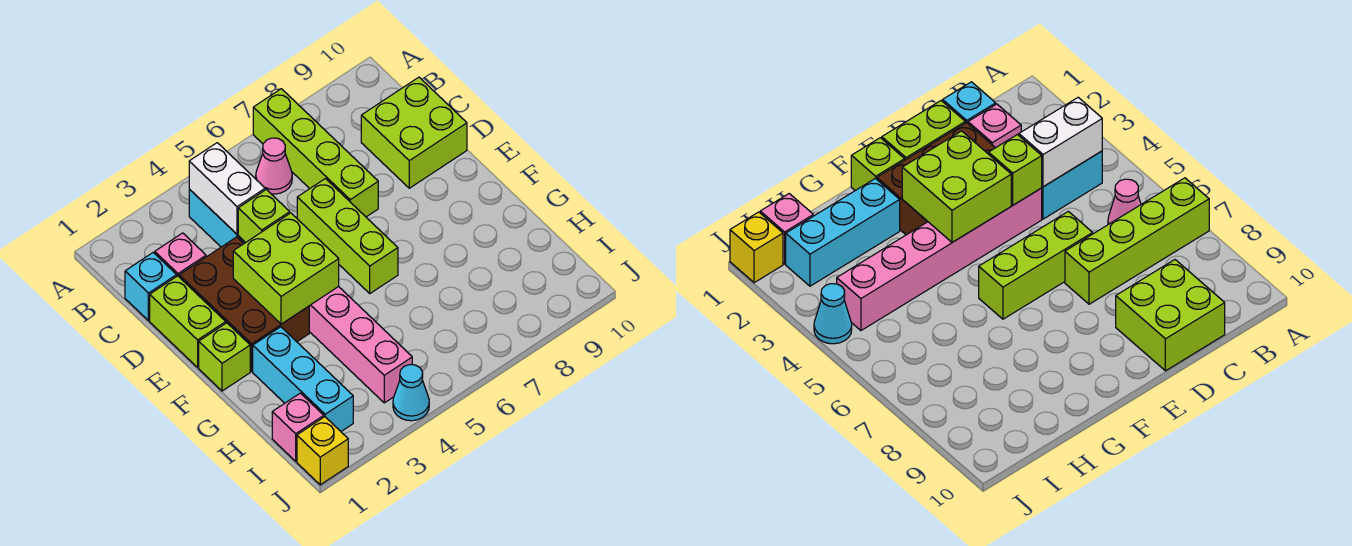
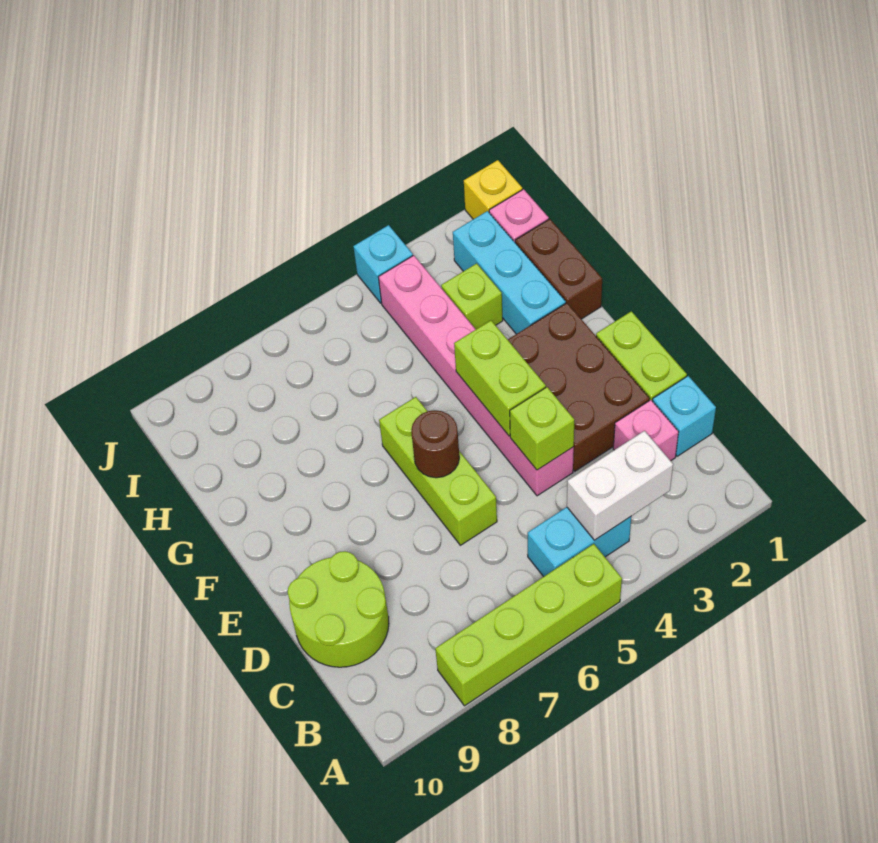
lime 1x4 brick [253,89,378,217] -> lime 1x4 brick turned to [435,544,622,706]
cyan 1x2 brick [189,189,238,247] -> cyan 1x2 brick turned to [528,507,631,577]
white 1x2 brick [189,143,265,234] -> white 1x2 brick turned to [567,431,673,540]
pink 1x1 cone [256,138,292,194] -> none
lime 2x2 brick [361,77,467,188] -> lime 2x2 round brick [288,551,389,667]
lime 2x2 brick [233,213,339,324] -> lime 1x2 brick [454,321,546,436]
none -> brown 1x1 round brick [411,410,459,478]
lime 1x1 brick [199,323,250,391] -> lime 1x1 brick moved to [441,263,503,329]
none -> brown 1x2 brick [515,219,602,319]
cyan 1x1 cone [393,365,429,421] -> cyan 1x1 brick [353,225,413,303]

